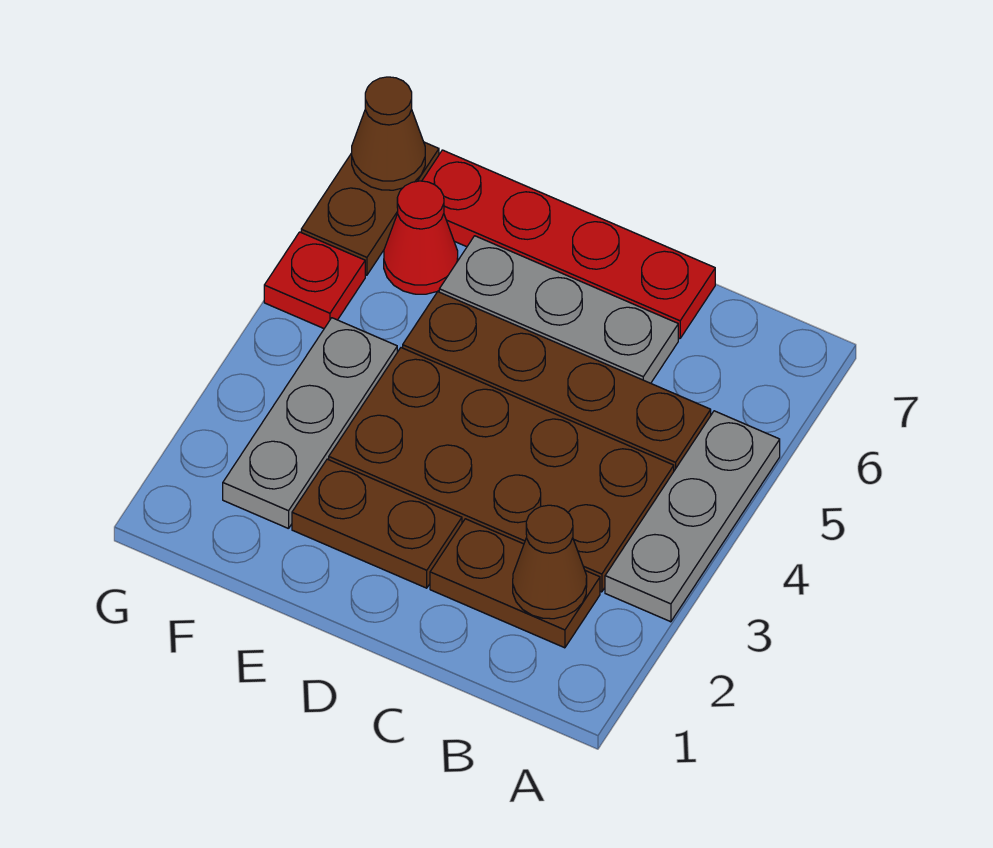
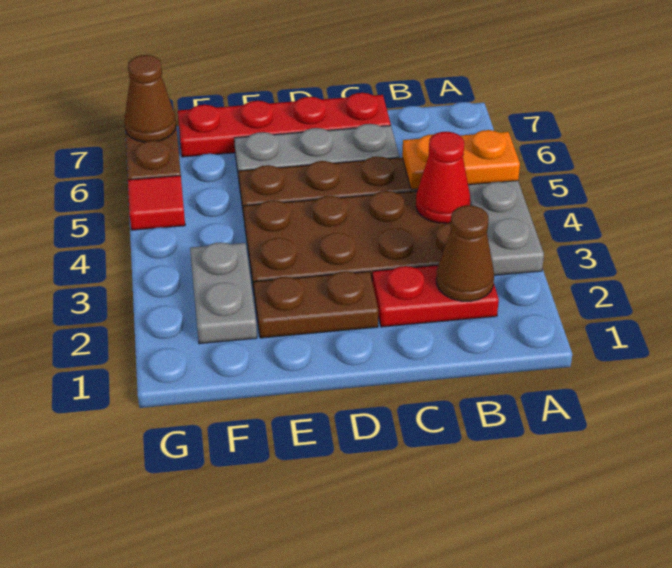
none -> orange 1x2 plate [402,130,520,190]
brown 1x2 plate [430,519,600,648] -> red 1x2 plate [372,265,499,327]
grey 1x3 plate [223,318,397,529] -> grey 1x2 plate [190,242,257,344]
red 1x1 cone [384,181,458,294] -> red 1x1 cone moved to [416,132,470,223]
red 1x1 plate [264,232,365,328] -> red 1x1 tile [128,175,185,230]

